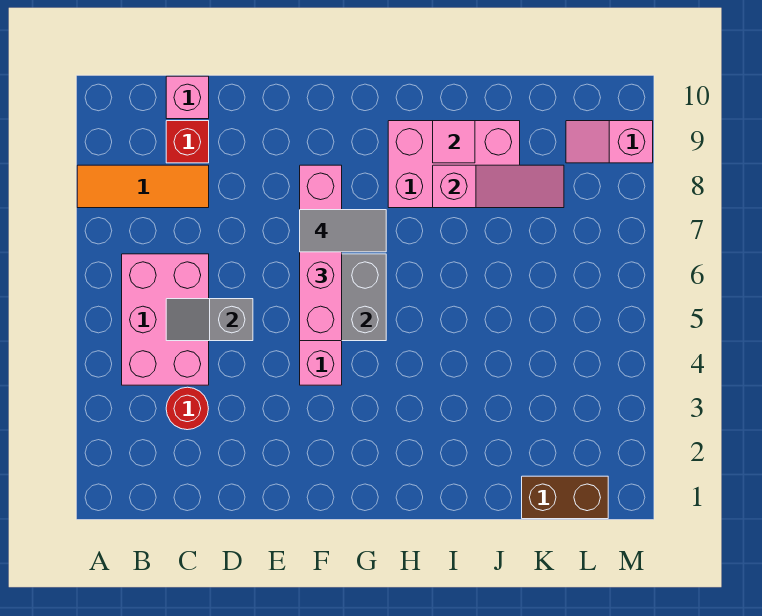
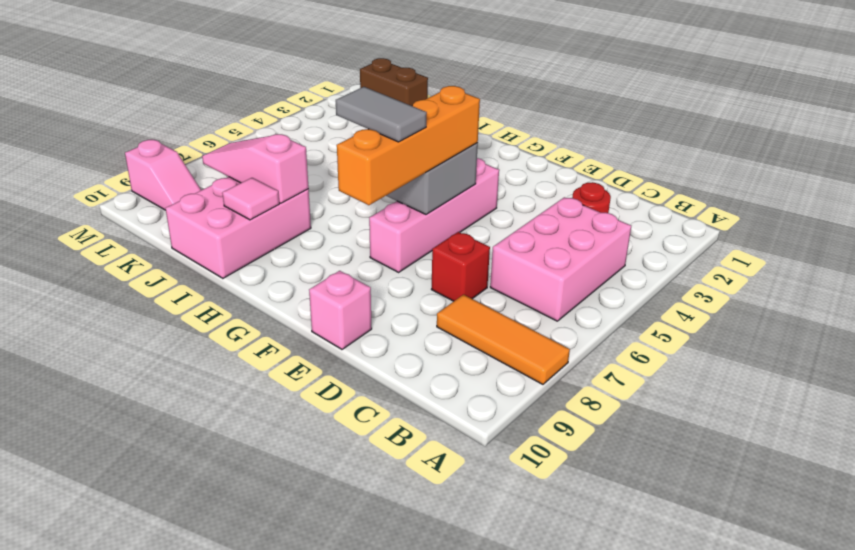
grey 1x2 slope [166,299,253,341] -> none
red 1x1 brick [166,121,209,163] -> red 1x1 brick moved to [431,232,490,301]
pink 1x1 brick [166,76,209,119] -> pink 1x1 brick moved to [309,271,372,349]
pink 1x4 brick [300,165,342,341] -> orange 1x4 brick [337,86,480,205]
pink 2x3 brick [388,121,520,208] -> pink 2x3 brick turned to [166,177,311,278]

